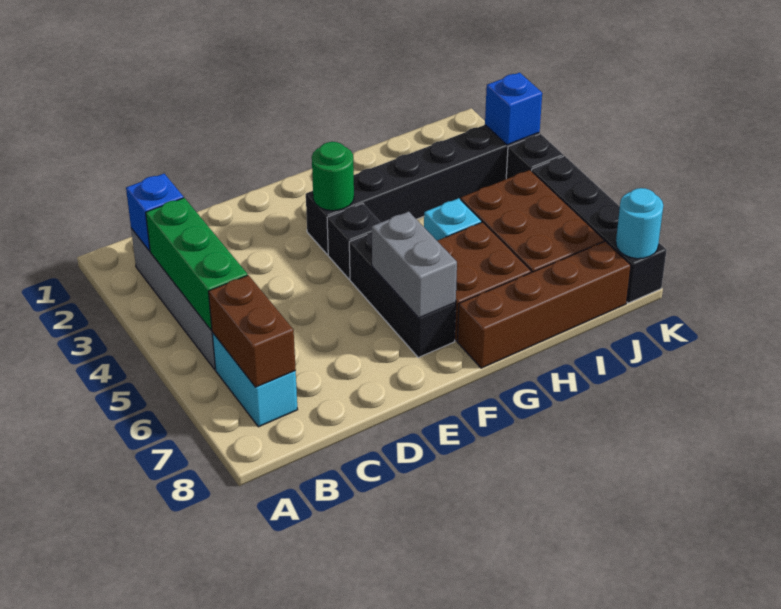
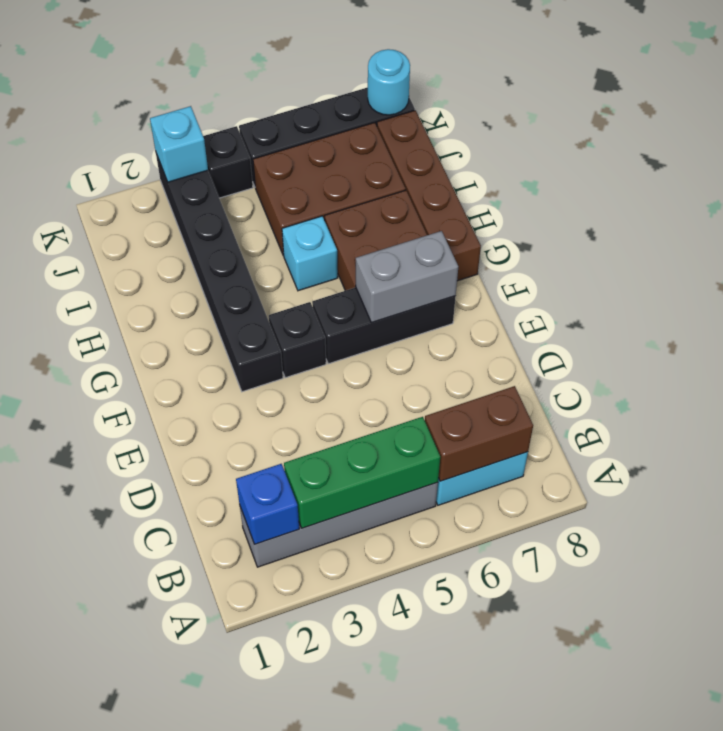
green 1x1 round brick [312,142,354,211] -> none
blue 1x1 brick [485,73,542,145] -> cyan 1x1 brick [150,106,208,182]

